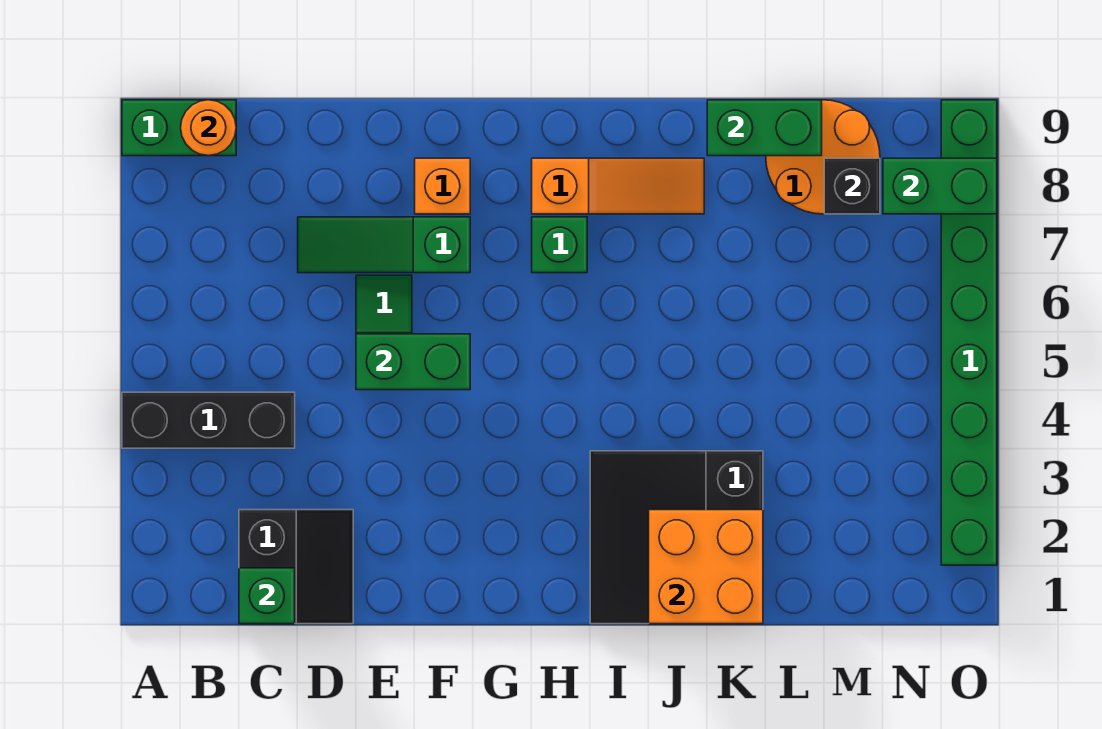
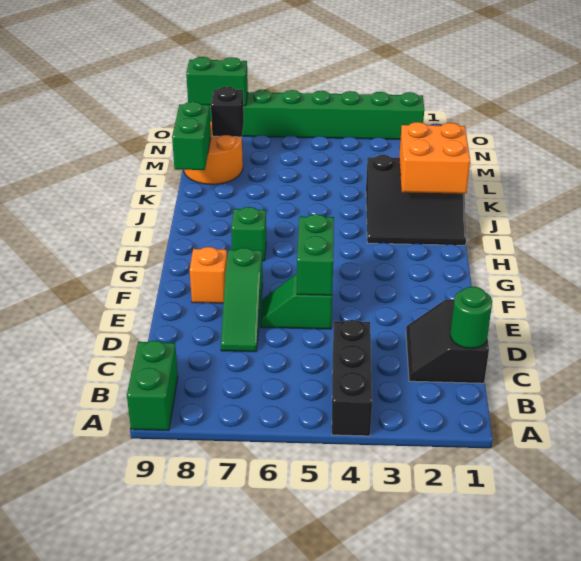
orange 1x1 round brick [181,100,236,156] -> none
black 2x2 slope [239,510,353,624] -> black 2x2 slope turned to [406,300,489,383]
green 1x1 brick [239,568,295,624] -> green 1x1 round brick [450,286,492,348]
orange 1x3 slope [532,158,704,214] -> none
green 1x2 brick [883,158,997,214] -> green 1x2 brick turned to [186,57,248,106]

